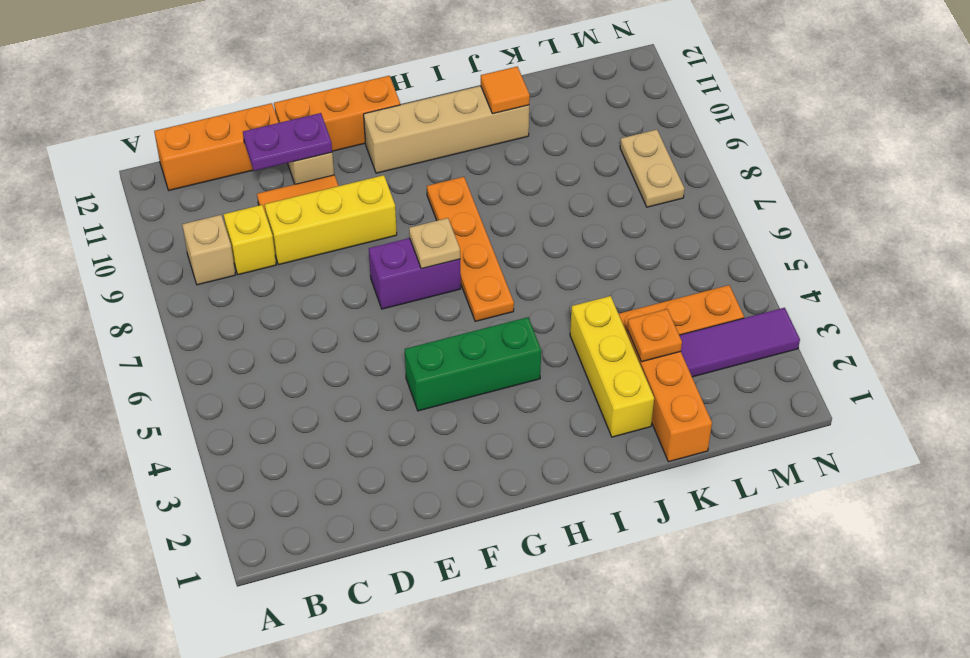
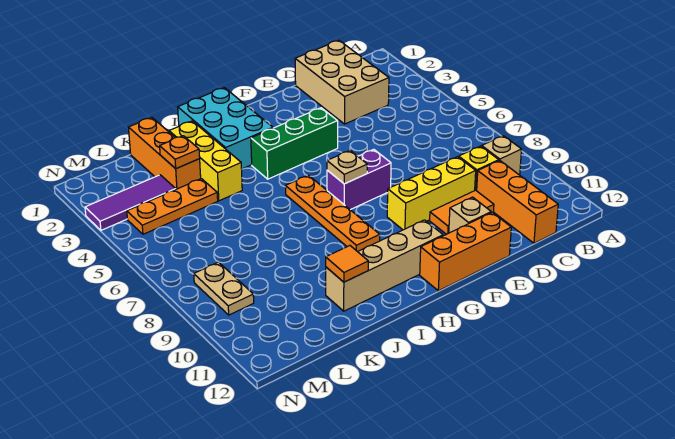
orange 1x3 brick [154,103,279,190] -> orange 1x3 brick turned to [477,160,558,243]
none -> tan 2x3 brick [295,40,389,124]
purple 1x2 plate [243,113,332,171] -> none
none -> cyan 2x3 brick [178,88,273,169]

